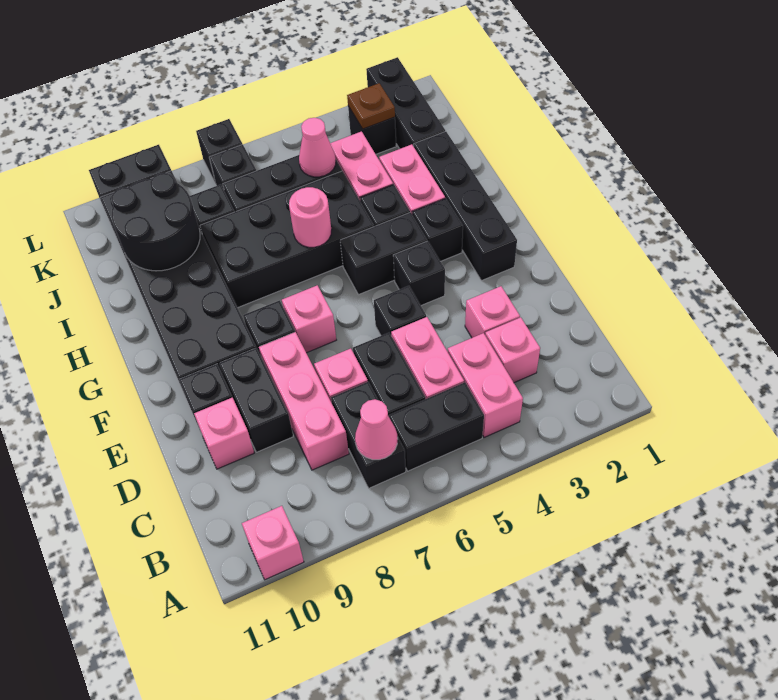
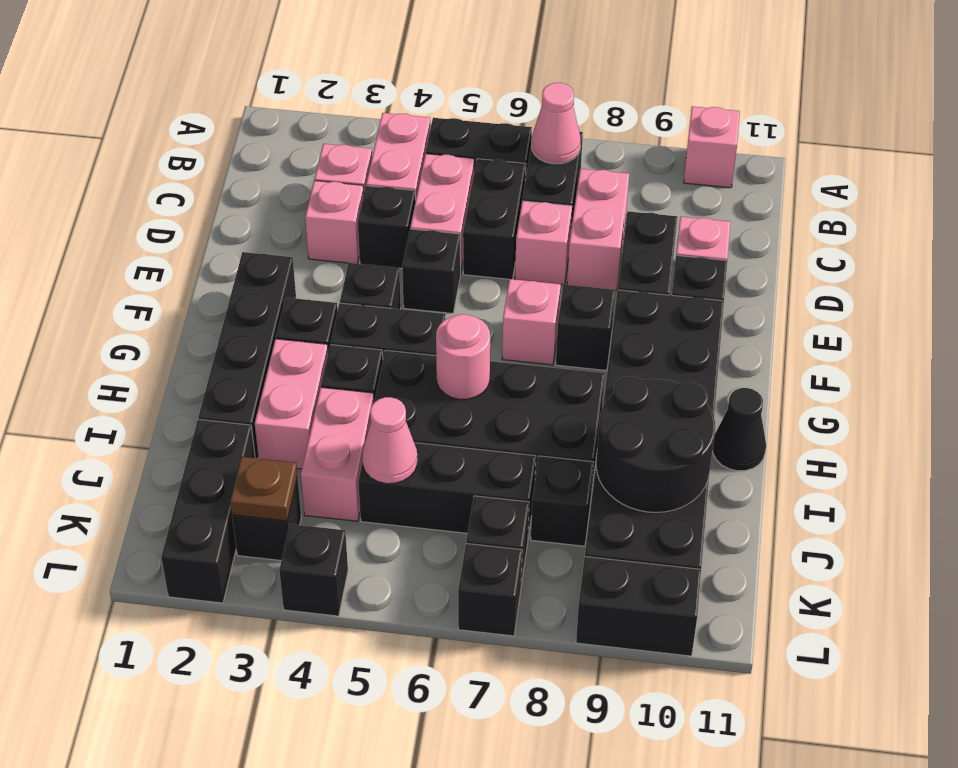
pink 1x3 brick [259,332,349,470] -> pink 1x2 brick [567,169,629,290]
none -> black 1x1 brick [358,186,416,268]
none -> black 1x1 cone [713,388,766,471]
none -> black 1x1 brick [279,524,348,616]

